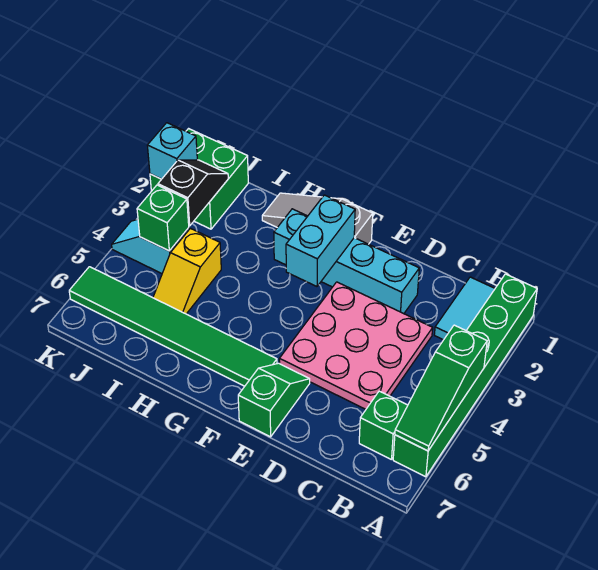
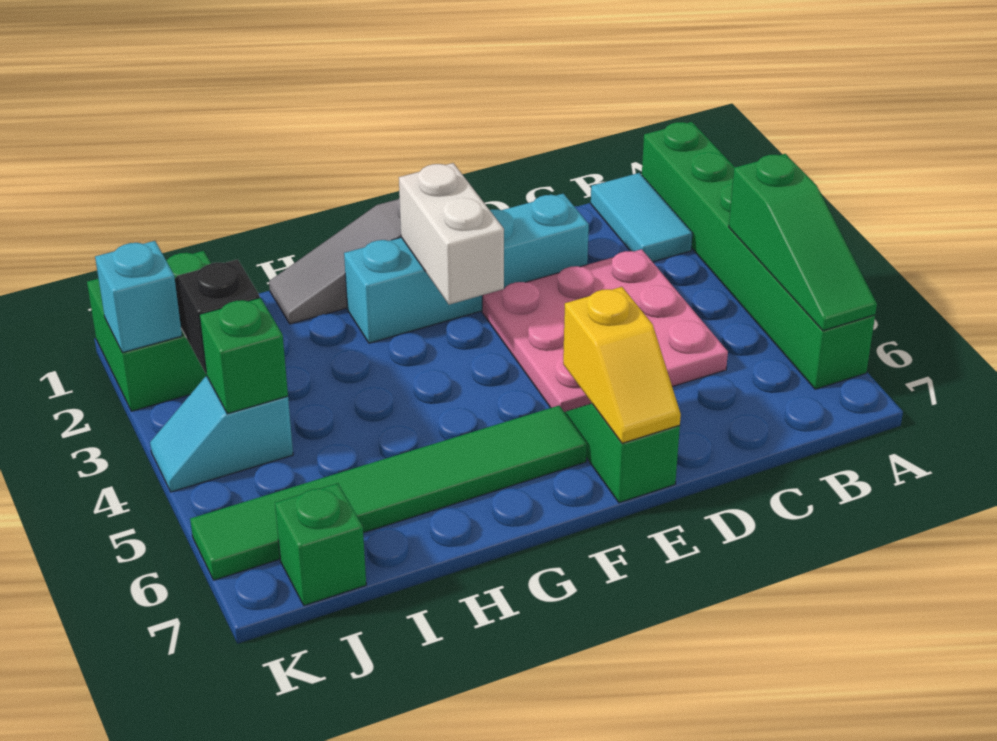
green 1x1 brick [359,391,408,460] -> green 1x1 brick moved to [275,483,366,606]
cyan 1x2 brick [286,195,355,286] -> white 1x2 brick [399,163,504,305]
yellow 1x2 slope [153,228,221,314] -> yellow 1x2 slope moved to [563,287,681,443]

